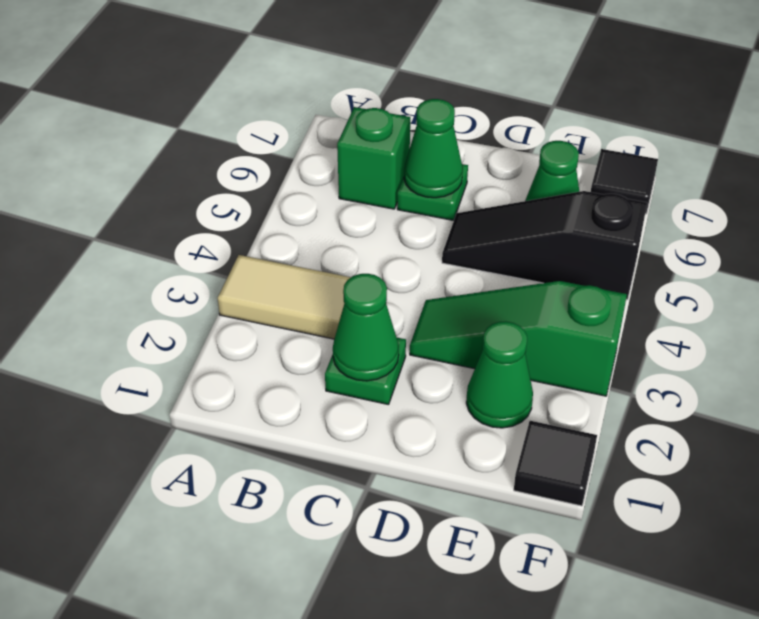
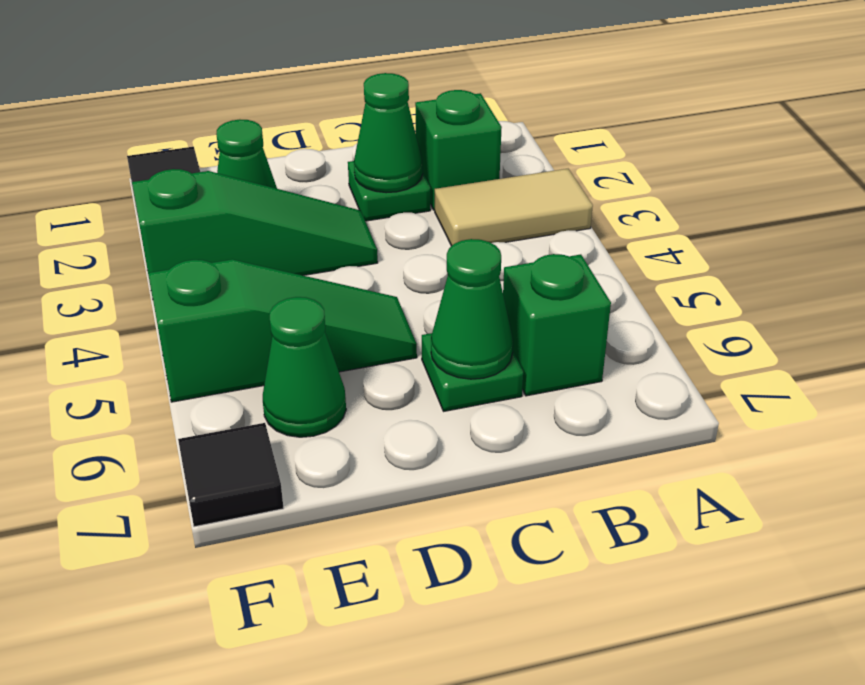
none -> green 1x1 brick [415,90,502,210]
black 1x3 slope [442,191,647,299] -> green 1x3 slope [148,260,417,402]

